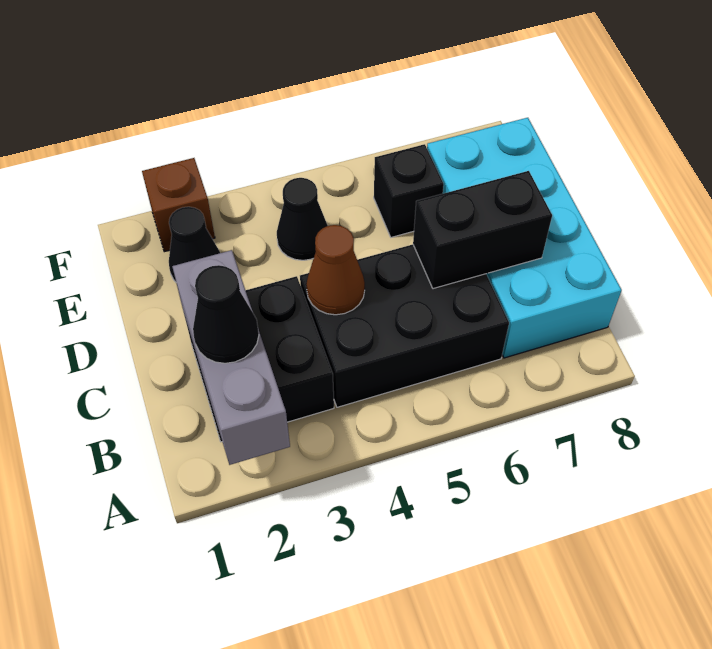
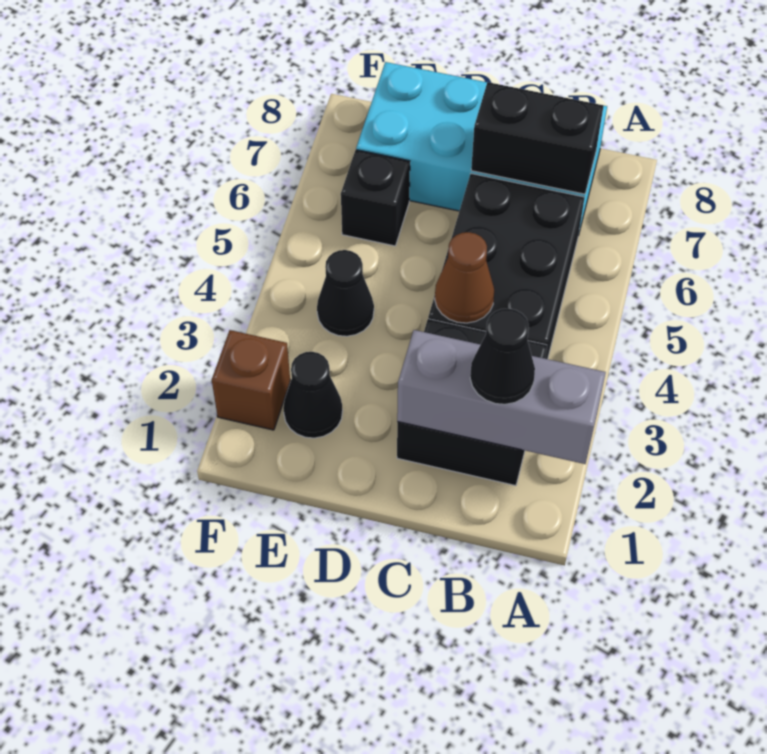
black 1x2 brick [413,171,552,289] -> black 1x2 brick turned to [471,82,604,194]

